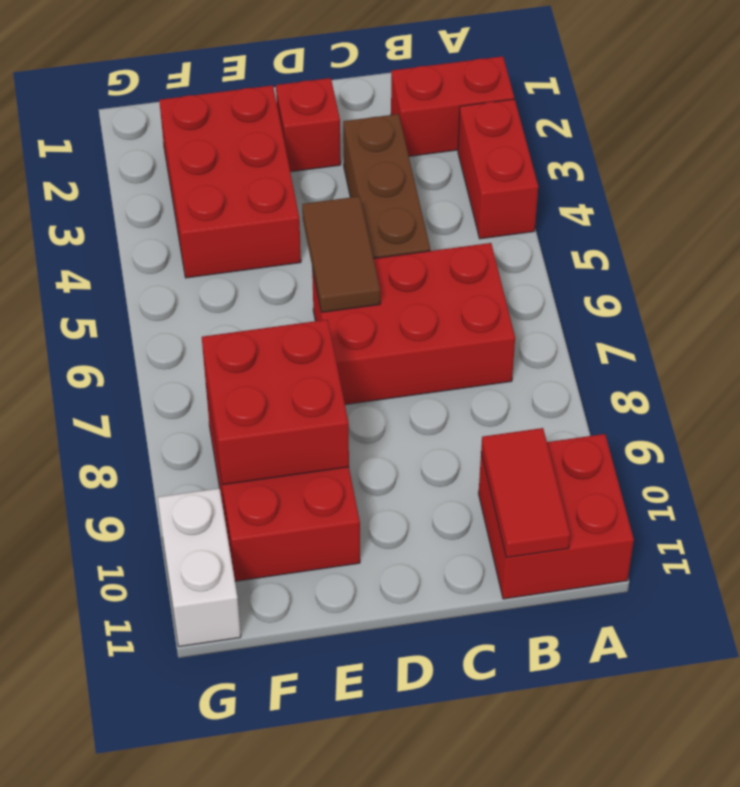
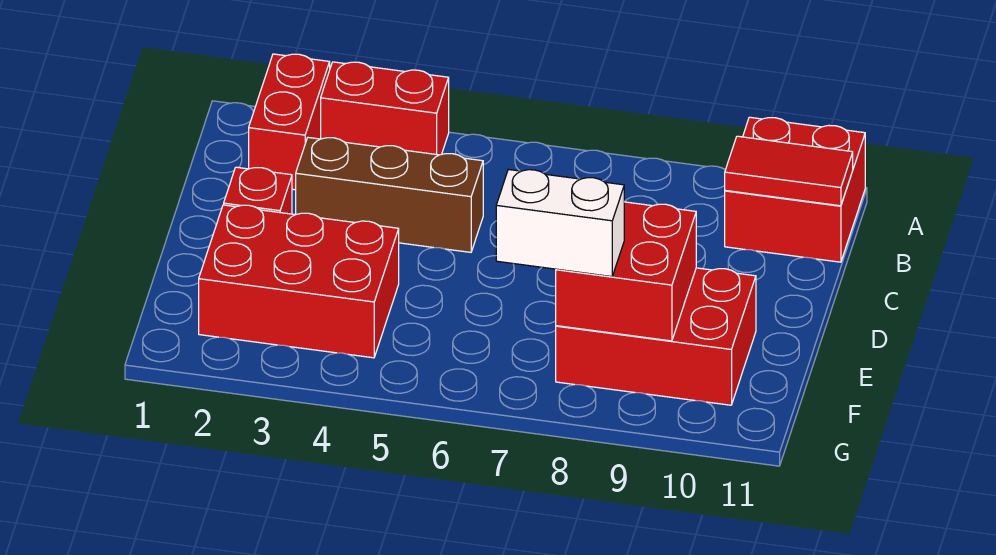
red 2x3 brick [312,243,515,405] -> none
brown 1x2 tile [302,196,380,312] -> none
white 1x2 brick [158,488,241,647] -> white 1x2 brick moved to [496,169,624,277]

